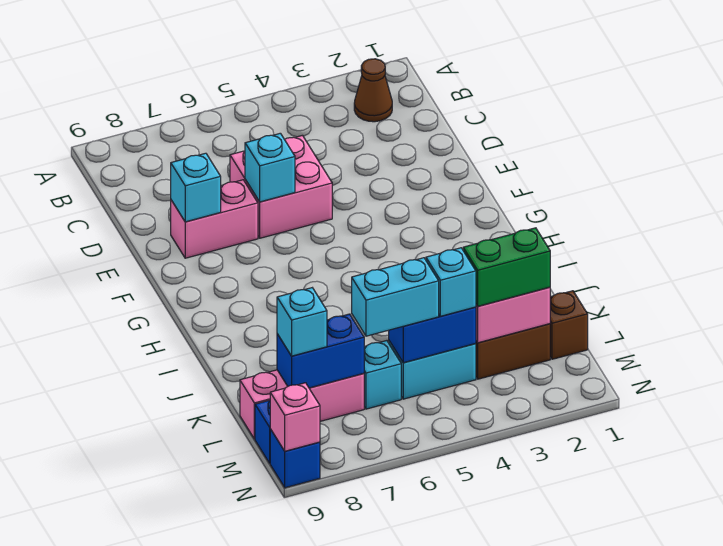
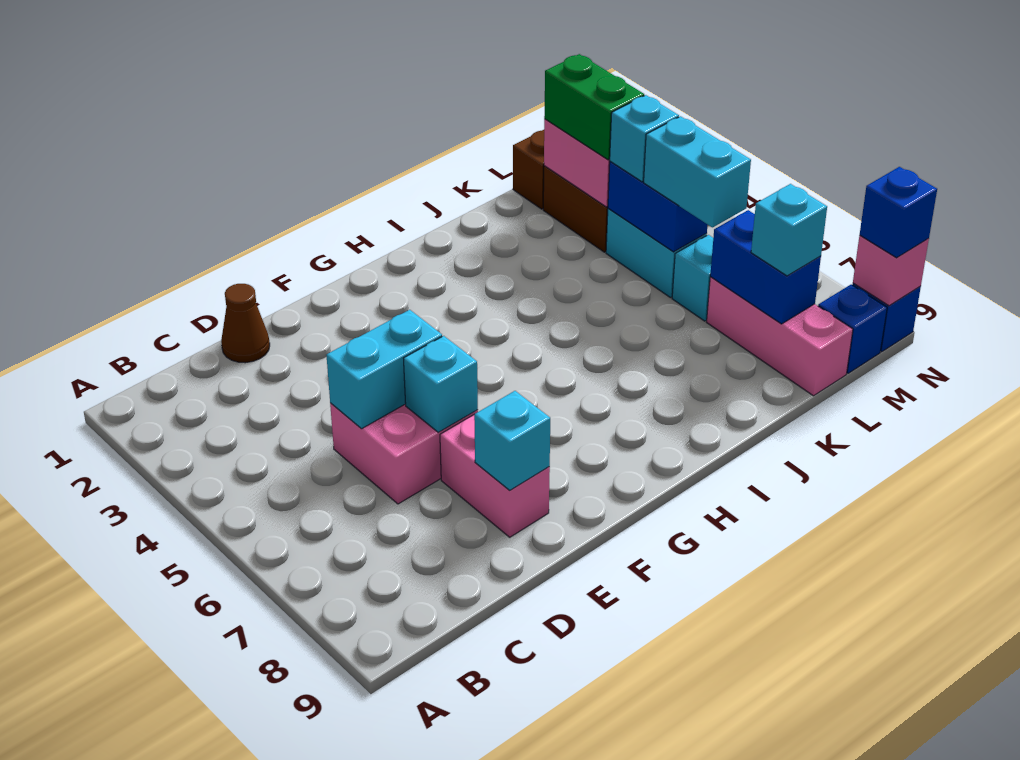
brown 1x1 cone [354,59,392,122] -> brown 1x1 cone moved to [221,284,270,363]
none -> cyan 1x2 brick [326,310,442,429]
none -> blue 1x1 brick [860,167,937,258]

